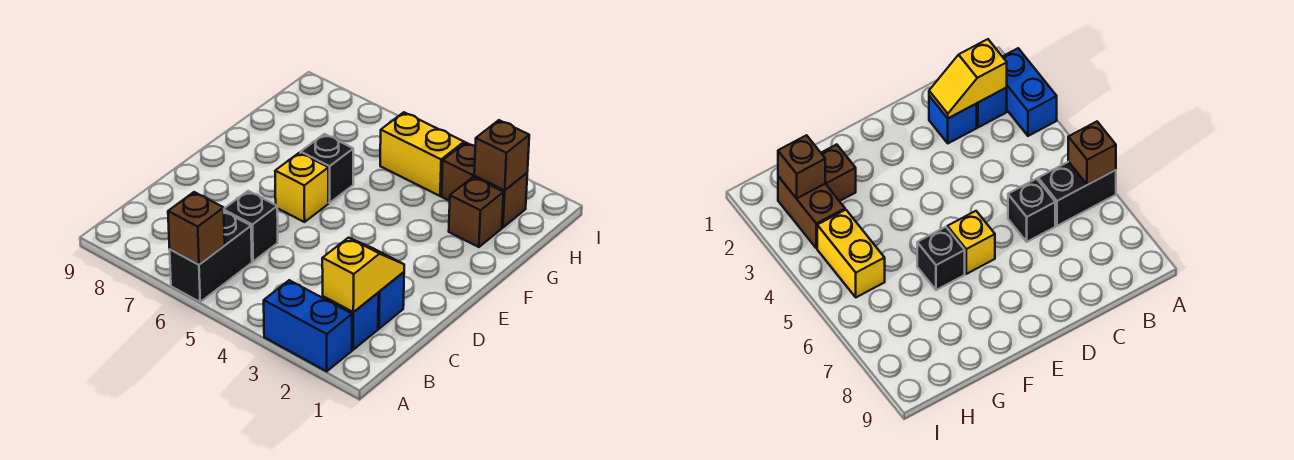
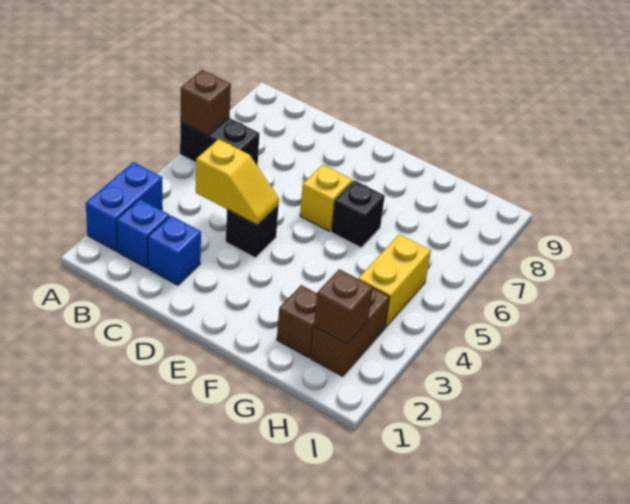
yellow 1x2 slope [322,238,404,312] -> yellow 1x2 slope moved to [196,139,279,225]
black 1x1 brick [224,191,278,261] -> black 1x1 brick moved to [226,205,279,258]

